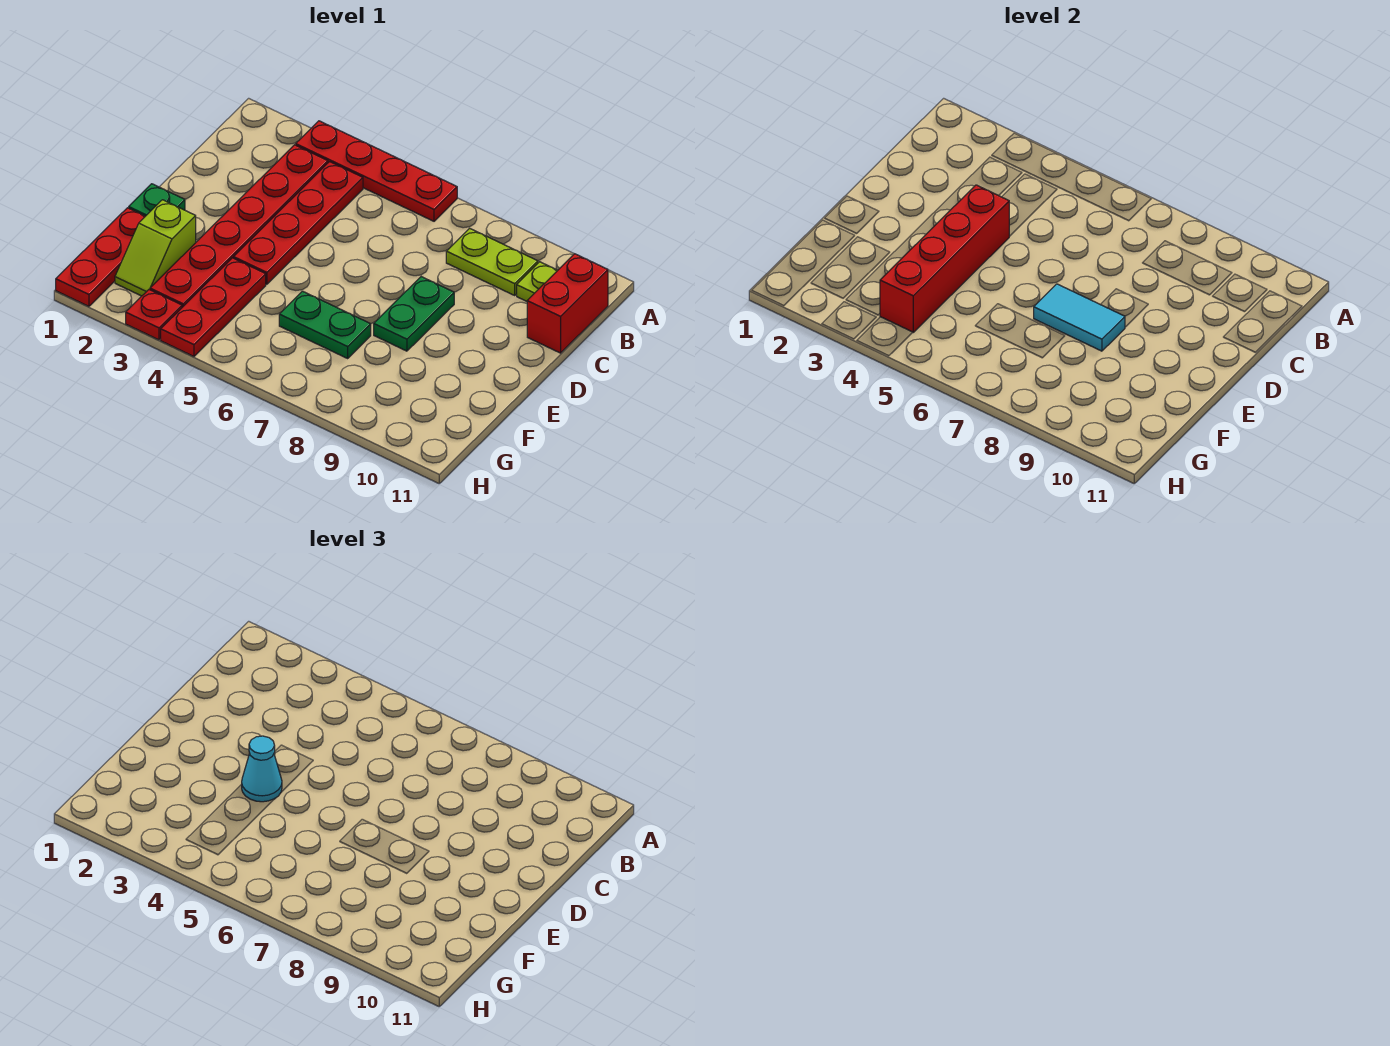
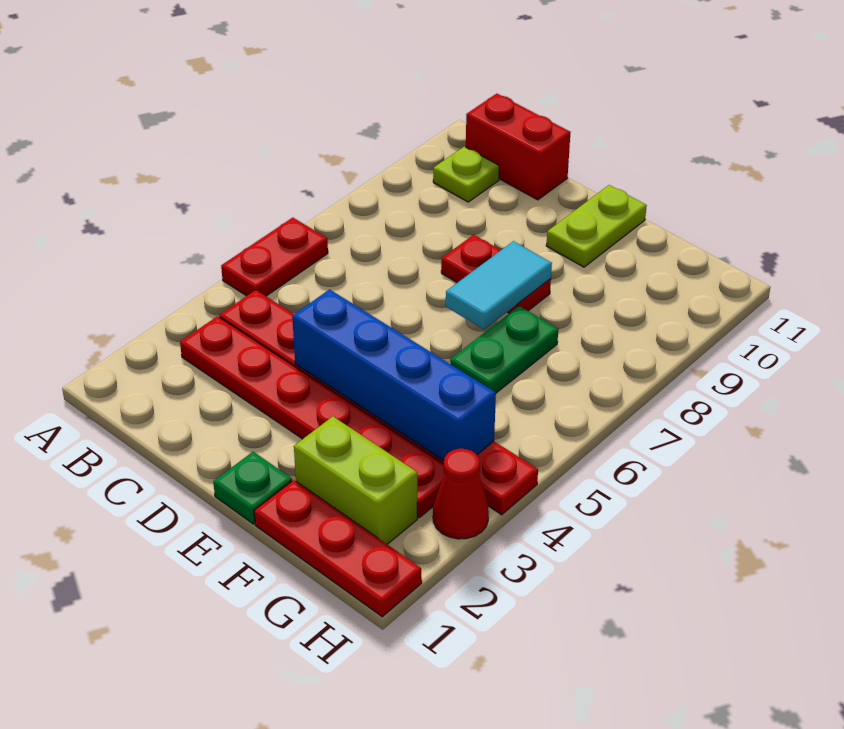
red 1x4 plate [296,121,457,221] -> red 1x2 plate [221,218,328,296]
lime 1x2 plate [446,228,538,295] -> lime 1x2 plate moved to [546,185,647,267]
red 1x4 brick [880,185,1009,332] -> blue 1x4 brick [292,290,496,461]
green 1x2 plate [374,277,454,351] -> red 1x2 plate [441,235,551,313]
cyan 1x1 cone [242,736,282,802] -> none
lime 1x2 slope [115,200,196,296] -> lime 1x2 brick [294,416,417,544]
red 1x1 plate [126,289,182,340] -> red 1x1 cone [433,449,489,539]

